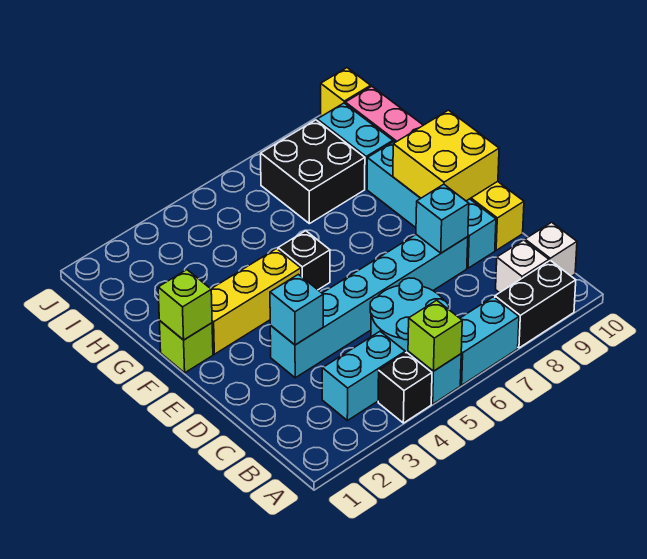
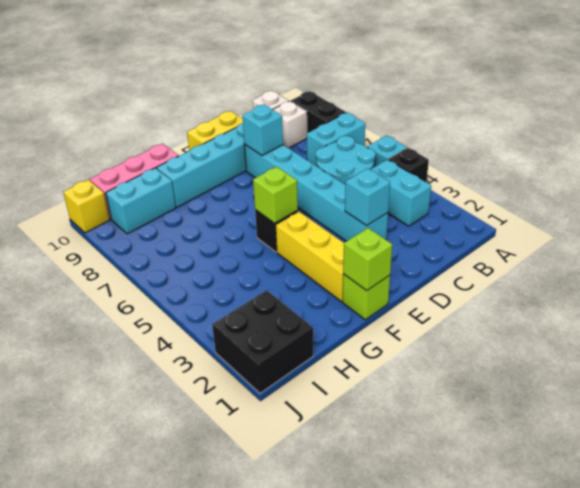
lime 1x1 brick [408,300,462,371] -> lime 1x1 brick moved to [253,167,298,223]
cyan 1x2 brick [460,297,519,385] -> cyan 1x2 brick turned to [307,113,365,166]
yellow 2x2 brick [393,110,499,201] -> none
black 2x2 brick [261,120,365,224] -> black 2x2 brick moved to [212,290,313,393]

